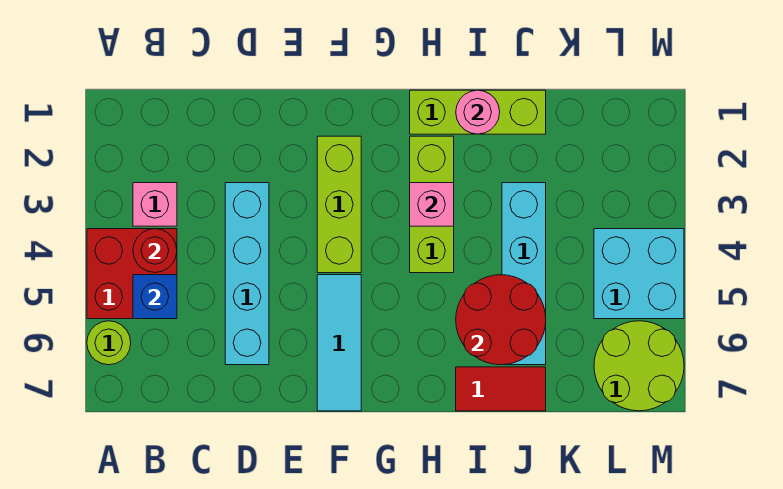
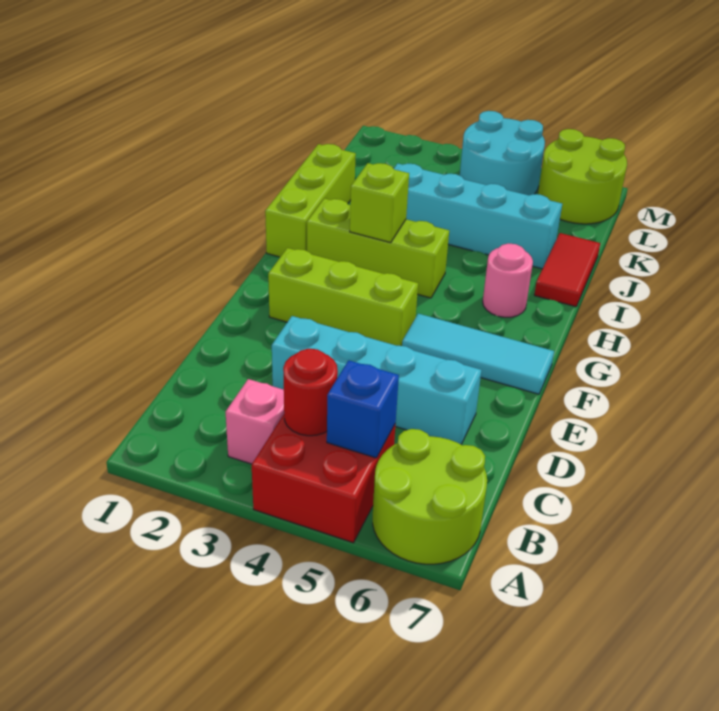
lime 1x1 round brick [87,321,131,365] -> lime 2x2 round brick [373,429,487,564]
pink 1x1 brick [410,183,454,226] -> lime 1x1 brick [350,163,409,243]
pink 1x1 round brick [456,90,500,134] -> pink 1x1 round brick moved to [483,243,533,317]
red 2x2 round brick [456,275,546,365] -> none
cyan 2x2 brick [594,229,684,319] -> cyan 2x2 round brick [460,111,545,195]

